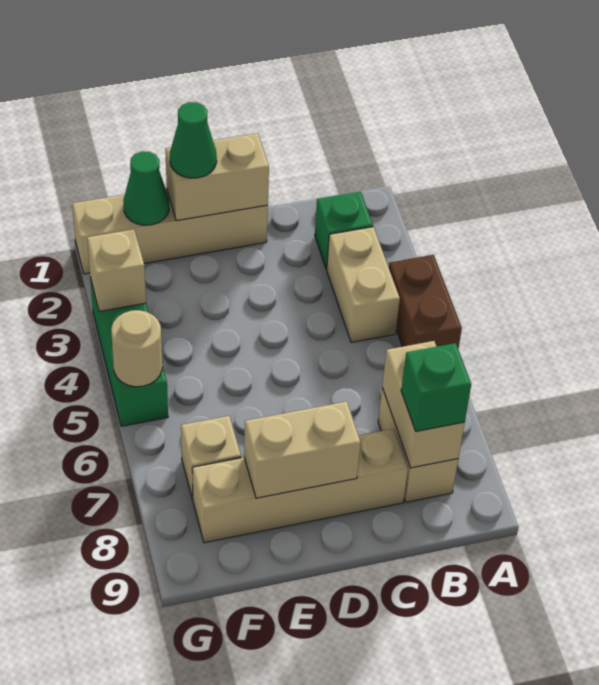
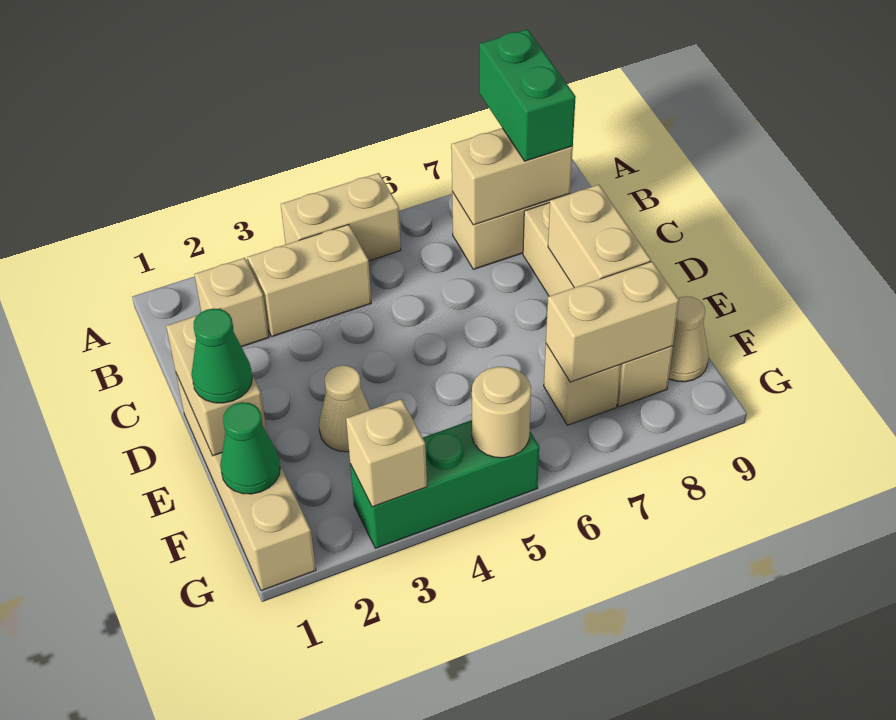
brown 1x2 brick [389,255,462,349] -> tan 1x2 brick [281,173,401,261]
green 1x1 brick [315,192,373,269] -> tan 1x1 brick [194,258,269,347]
green 1x1 brick [401,343,471,431] -> green 1x2 brick [479,29,576,161]
none -> tan 1x1 cone [319,365,370,452]
none -> tan 1x2 brick [546,261,679,382]
none -> tan 1x1 cone [669,296,708,382]

